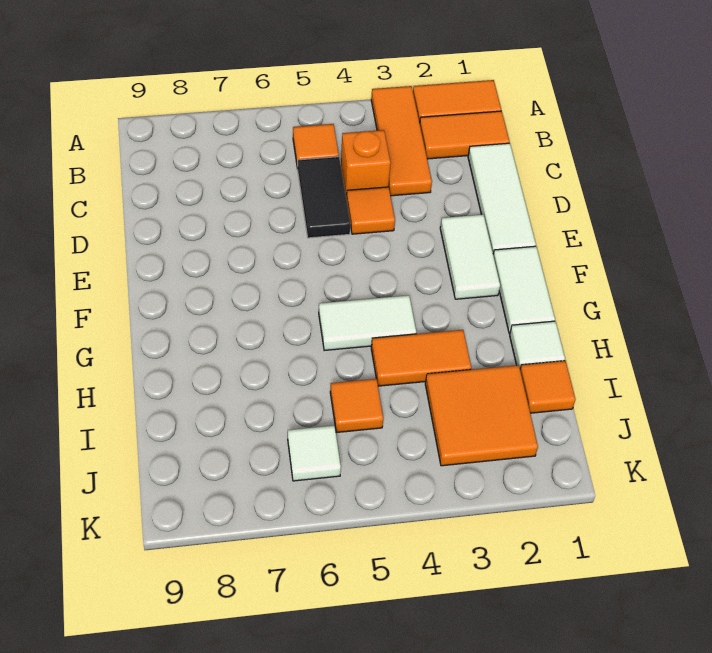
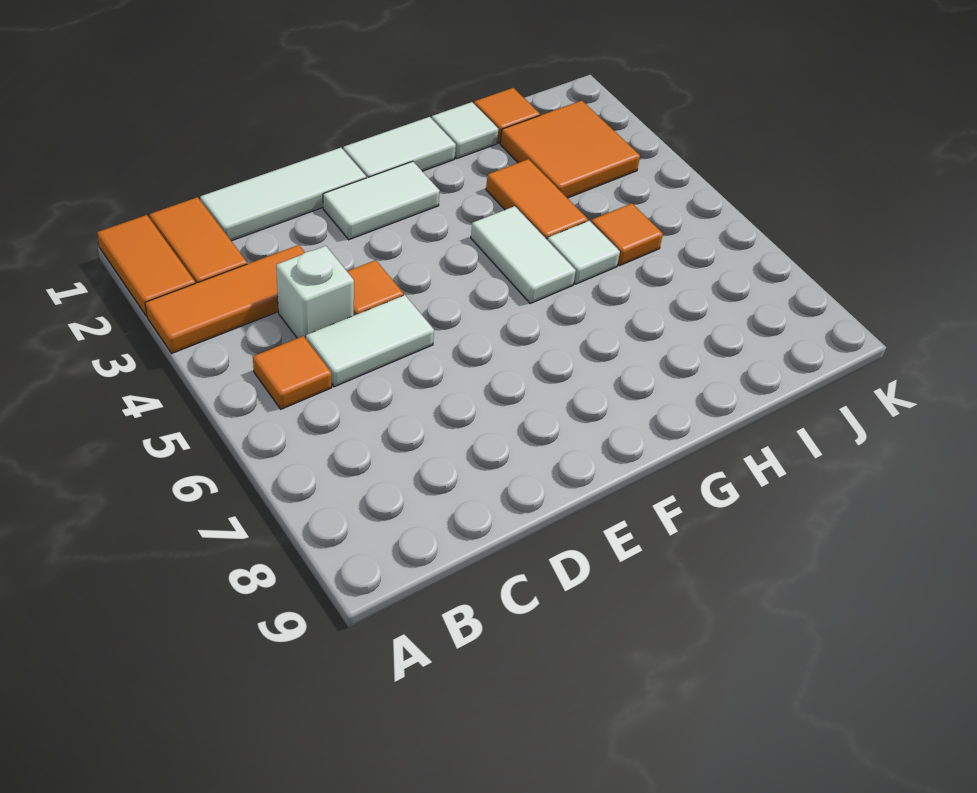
orange 1x1 brick [341,130,391,199] -> white 1x1 brick [276,246,354,339]
black 1x2 tile [298,157,350,238] -> white 1x2 tile [306,295,434,387]
white 1x1 tile [288,426,341,481] -> white 1x1 tile moved to [547,221,620,284]

